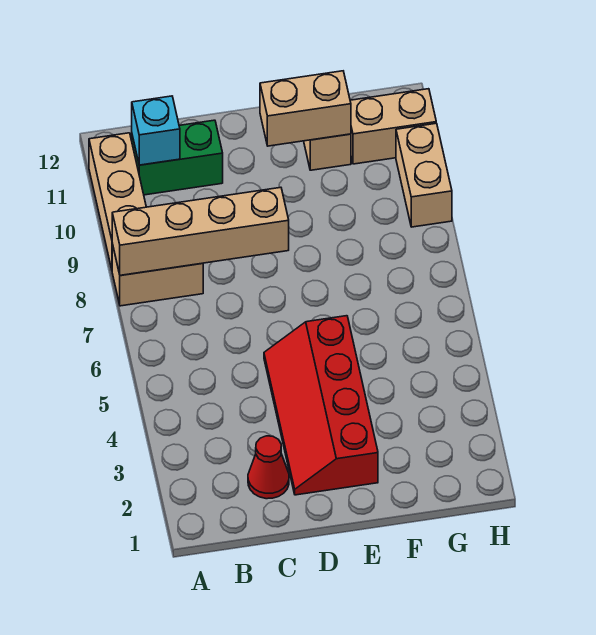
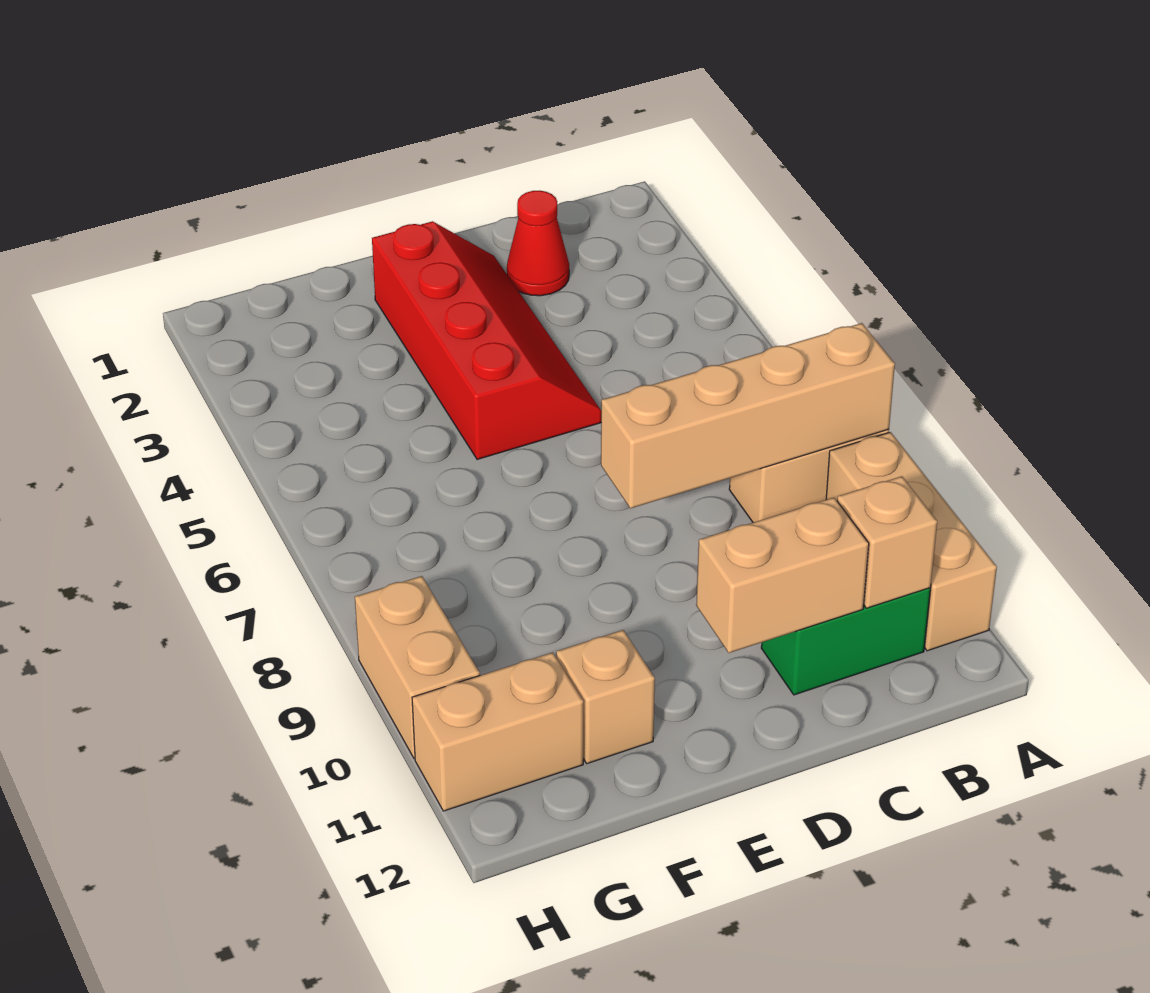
cyan 1x1 brick [132,96,180,165] -> tan 1x1 brick [837,476,937,608]
tan 1x2 brick [260,71,351,146] -> tan 1x2 brick moved to [696,498,869,653]

